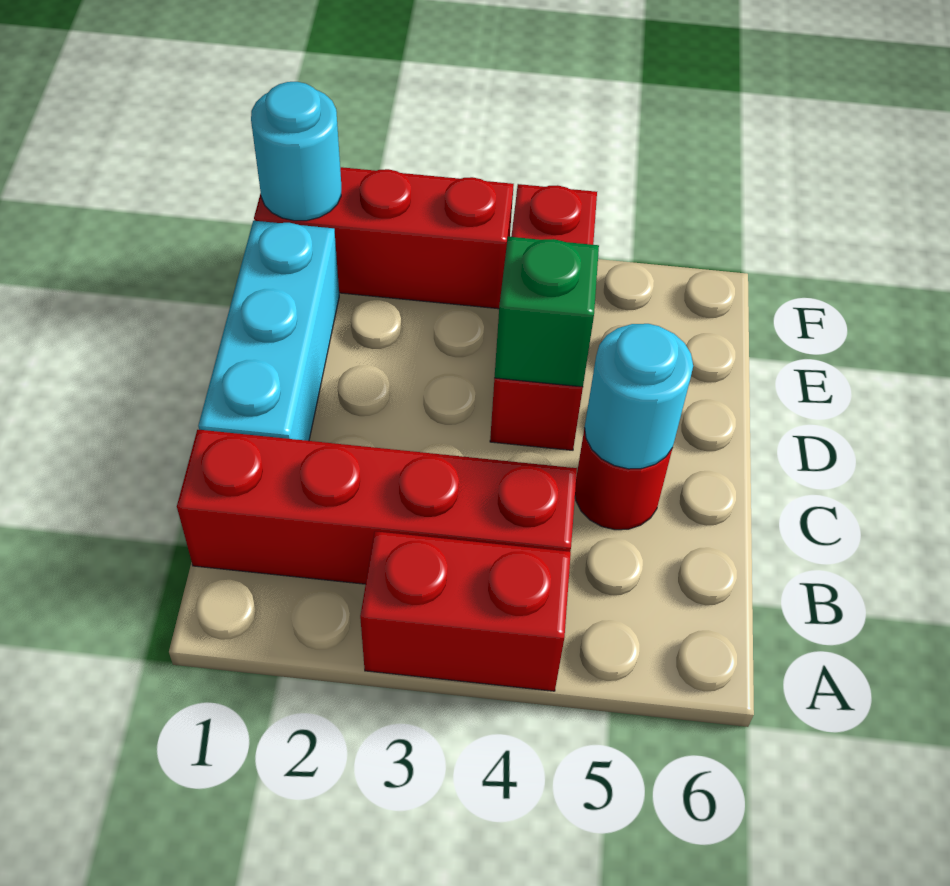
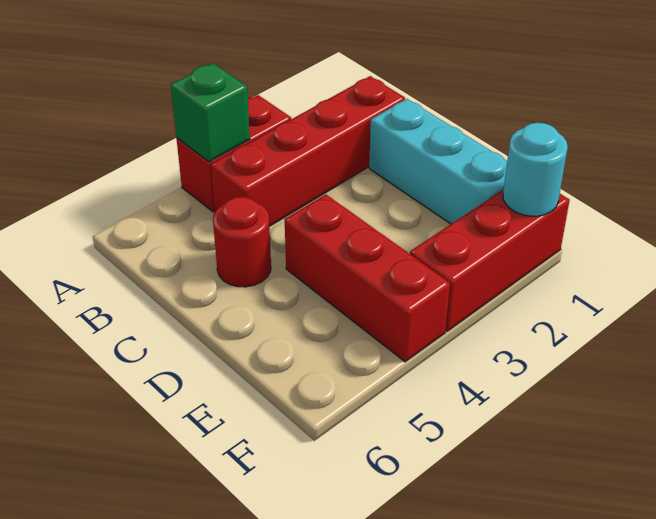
cyan 1x1 round brick [585,324,693,469] -> none
green 1x1 brick [494,237,599,387] -> green 1x1 brick moved to [171,63,250,162]

